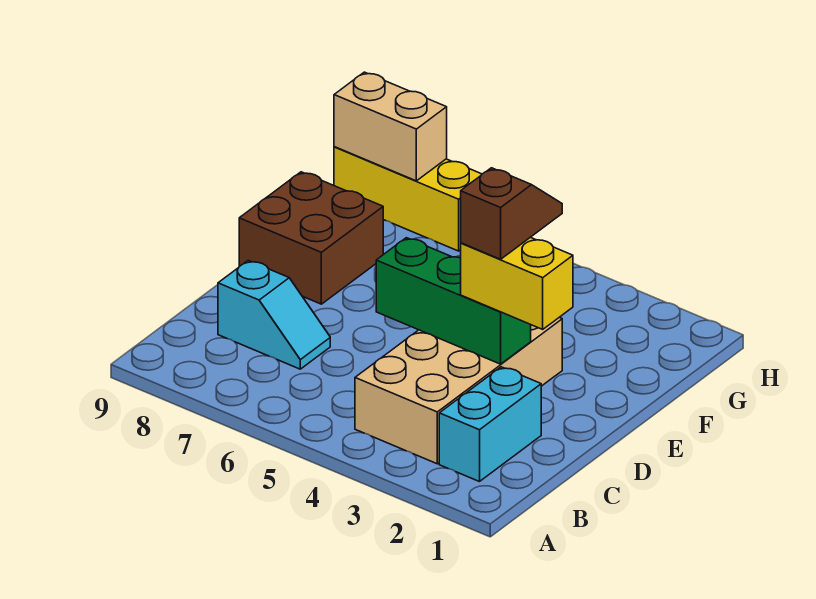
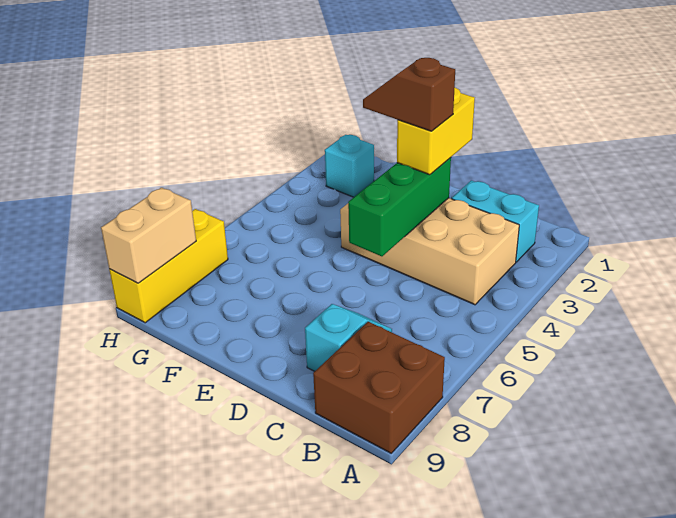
brown 2x2 brick [239,172,383,304] -> brown 2x2 brick moved to [313,322,445,453]
none -> cyan 1x1 brick [325,135,374,197]

